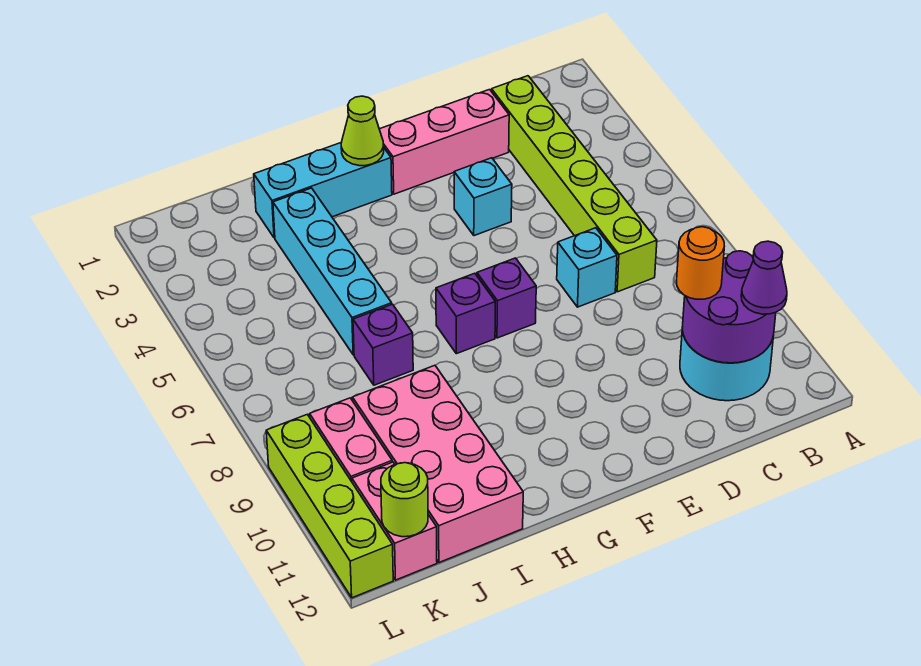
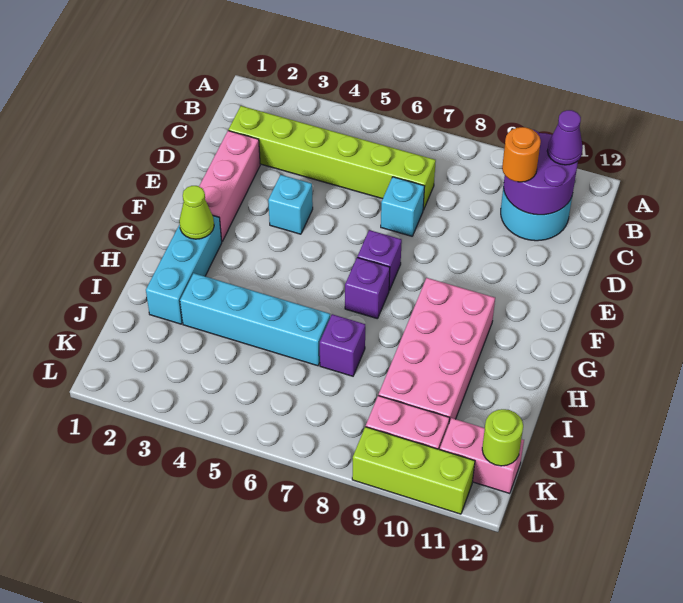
pink 2x4 brick [352,365,523,563] -> pink 2x4 brick turned to [379,278,495,423]
lime 1x4 brick [266,414,393,598] -> lime 1x3 brick [352,427,475,514]

